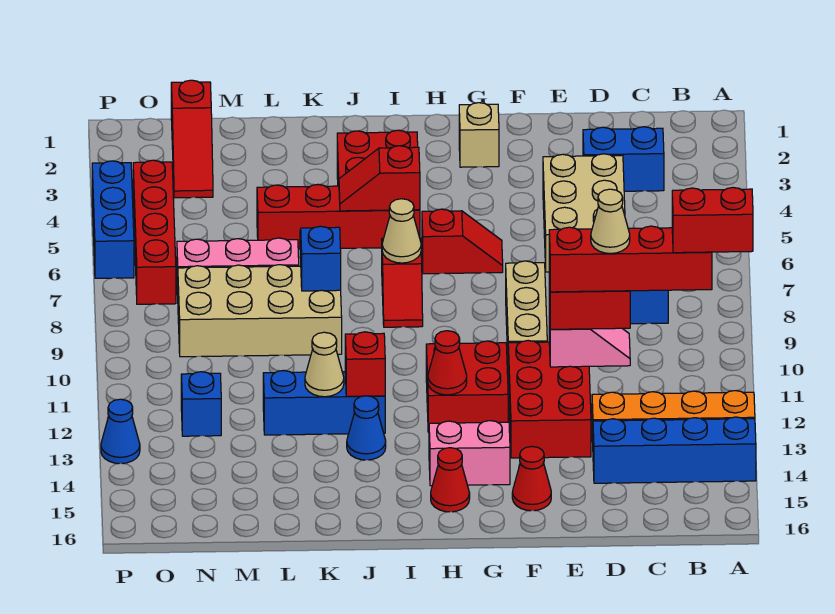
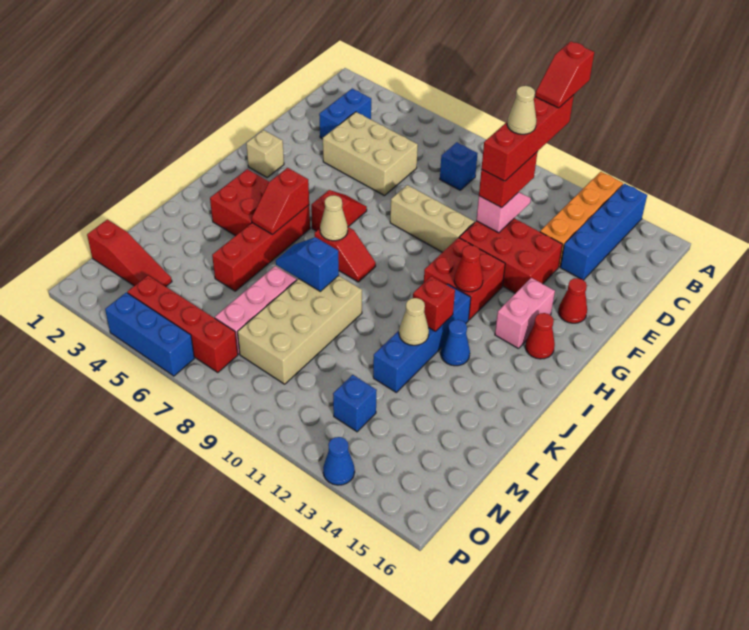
red 1x2 brick [672,188,753,253] -> red 1x2 slope [535,41,594,108]
blue 1x3 brick [263,371,385,435] -> blue 1x4 brick [373,284,471,392]

